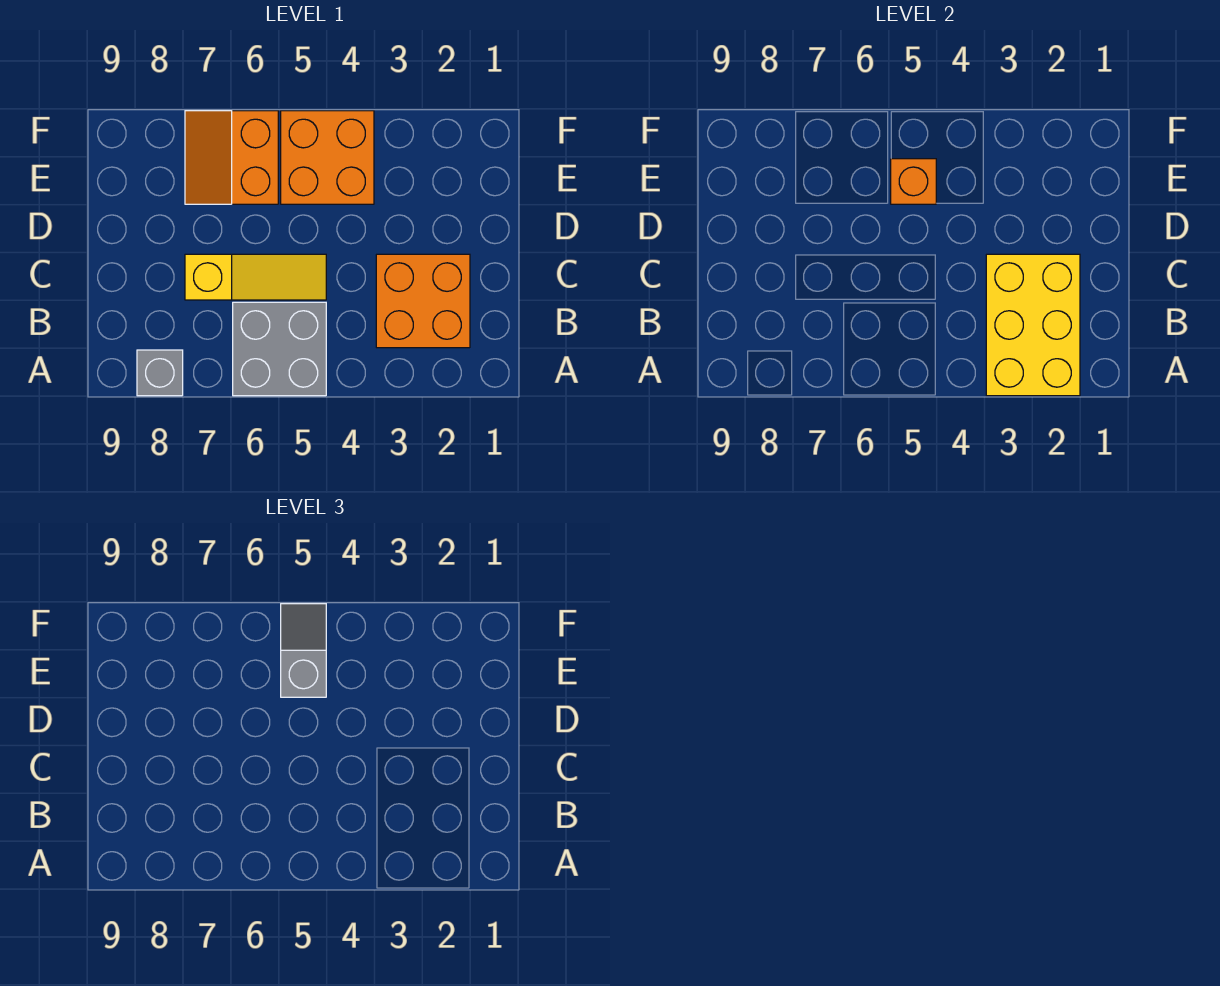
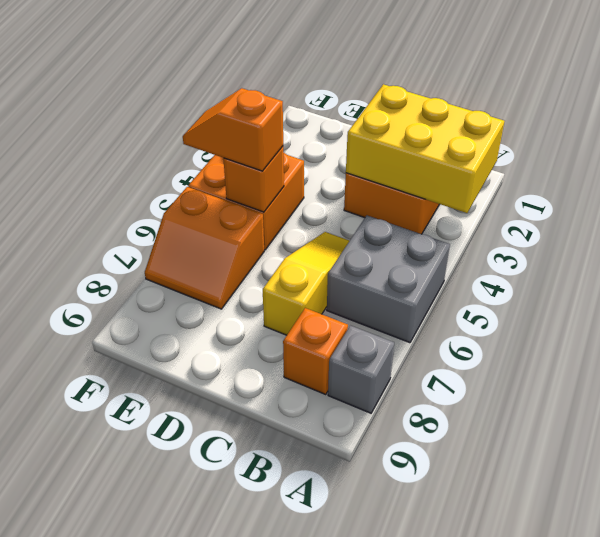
none -> orange 1x1 brick [283,308,348,394]
grey 1x2 slope [281,604,326,697] -> orange 1x2 slope [183,88,283,171]

